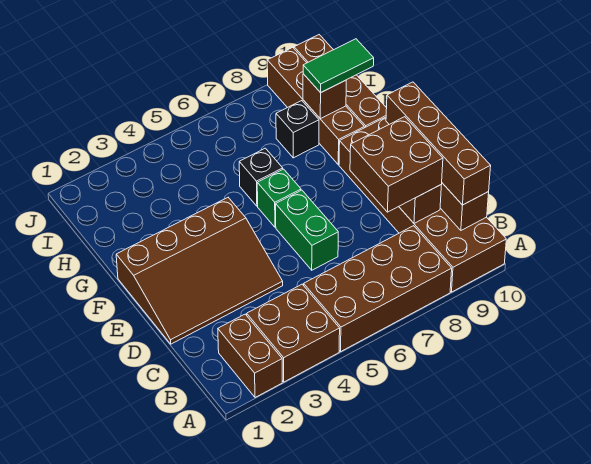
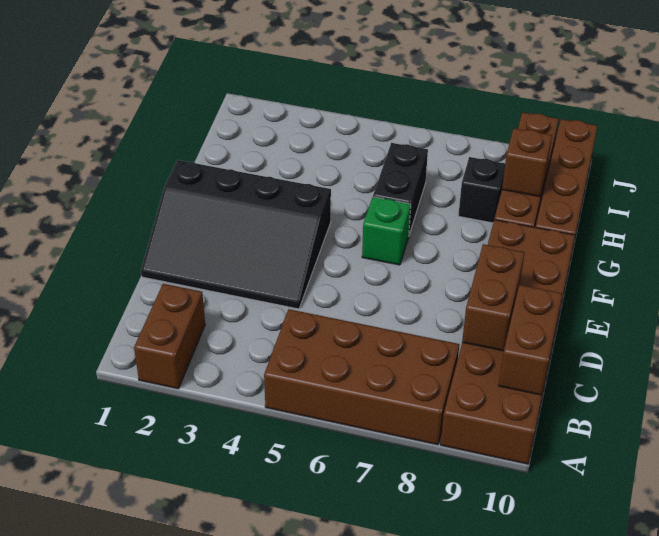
brown 2x2 brick [247,284,340,382] -> none
brown 1x4 brick [386,82,491,205] -> none
brown 2x2 brick [350,117,443,212] -> none
brown 3x4 slope [116,197,283,344] -> black 3x4 slope [141,160,331,309]
green 1x2 brick [276,190,338,270] -> none
black 1x1 brick [239,148,283,206] -> black 1x2 brick [373,143,428,235]
green 1x2 tile [303,39,374,93] -> none

